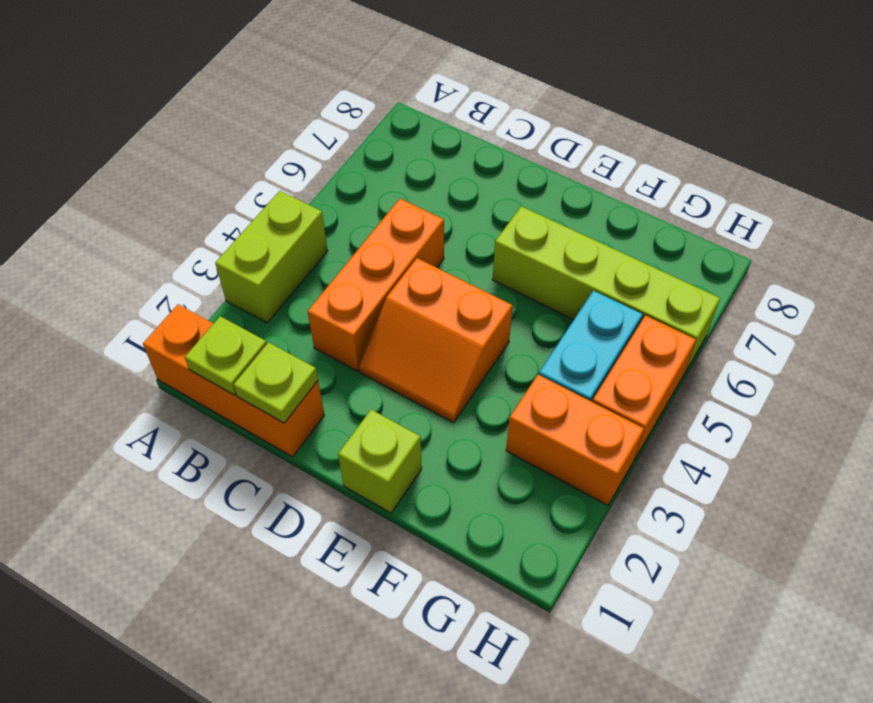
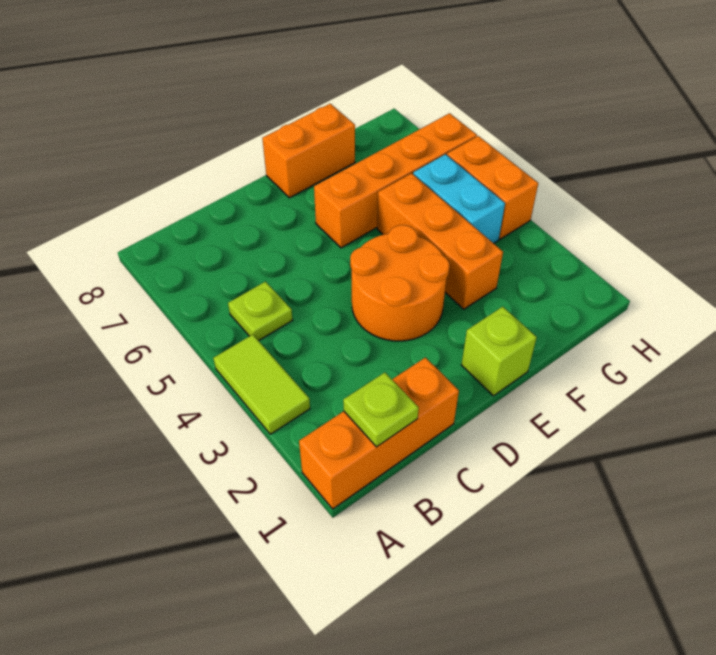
lime 1x2 brick [215,191,328,323] -> lime 1x2 tile [213,335,310,434]
lime 1x1 plate [234,342,318,423] -> lime 1x1 plate moved to [228,282,292,341]
orange 1x3 brick [308,199,444,371] -> orange 1x3 brick moved to [377,173,503,309]
orange 2x2 slope [359,258,512,423] -> orange 2x2 round brick [350,225,450,341]
lime 1x4 brick [493,206,720,372] -> orange 1x4 brick [314,113,477,248]
orange 1x2 brick [506,375,644,505] -> orange 1x2 brick moved to [262,104,355,198]

